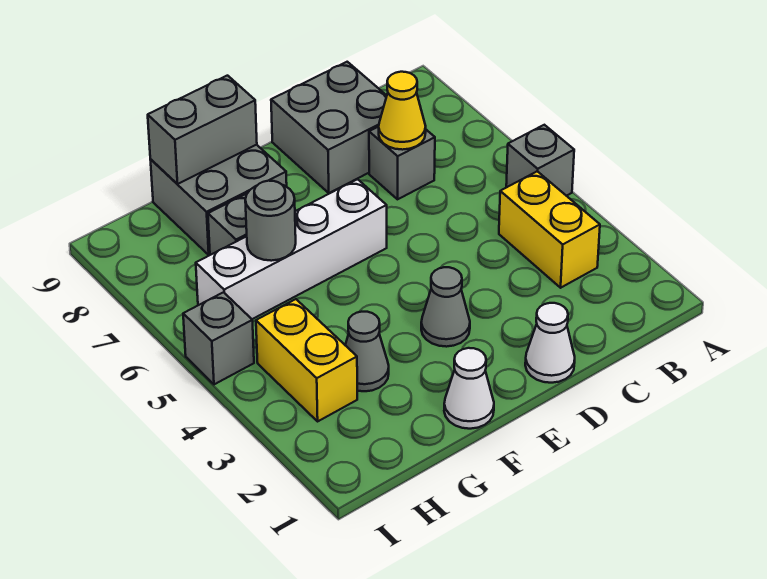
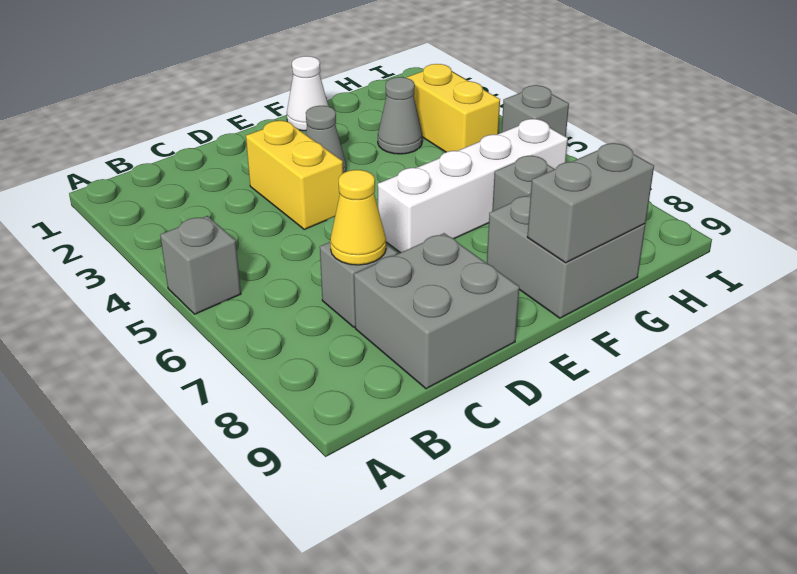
yellow 1x2 brick [499,171,600,288] -> yellow 1x2 brick moved to [246,121,343,229]
white 1x1 cone [525,303,575,383] -> none
grey 1x1 round brick [245,181,296,261] -> none

